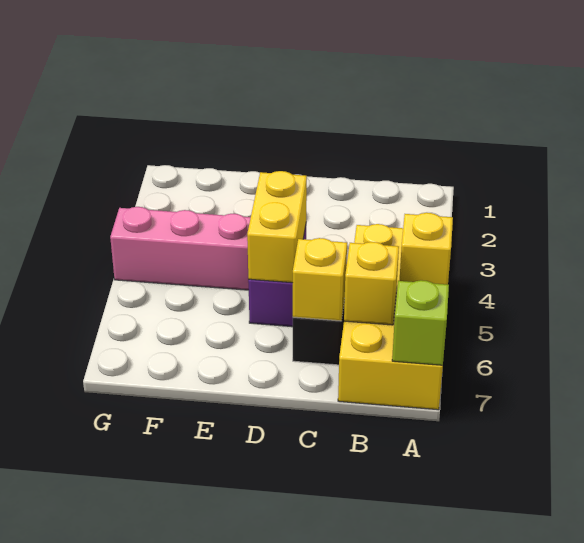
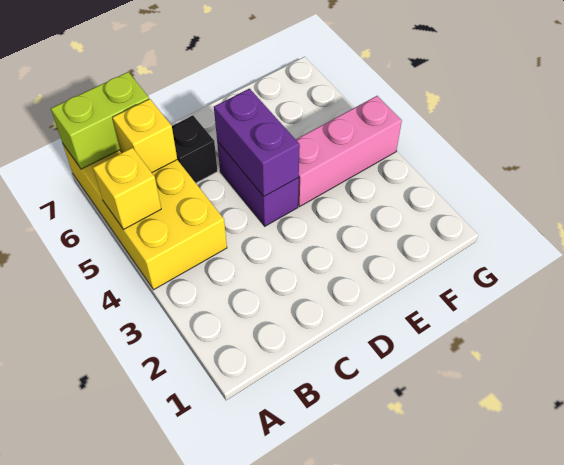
lime 1x1 brick [392,280,449,366] -> lime 1x2 brick [51,72,149,169]
yellow 1x1 brick [293,238,347,321] -> none
yellow 1x2 brick [247,171,307,283] -> purple 1x2 brick [214,89,300,197]

